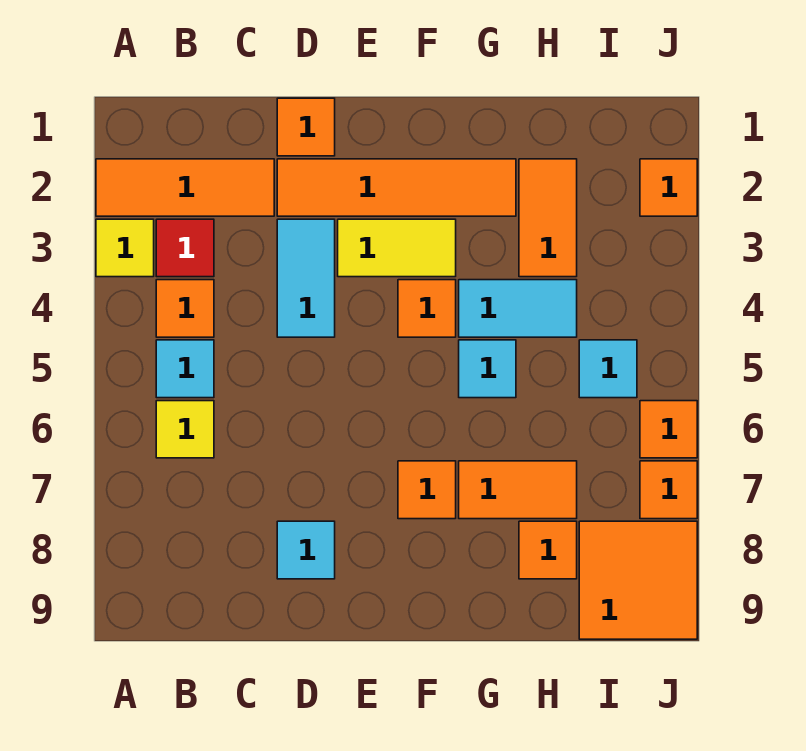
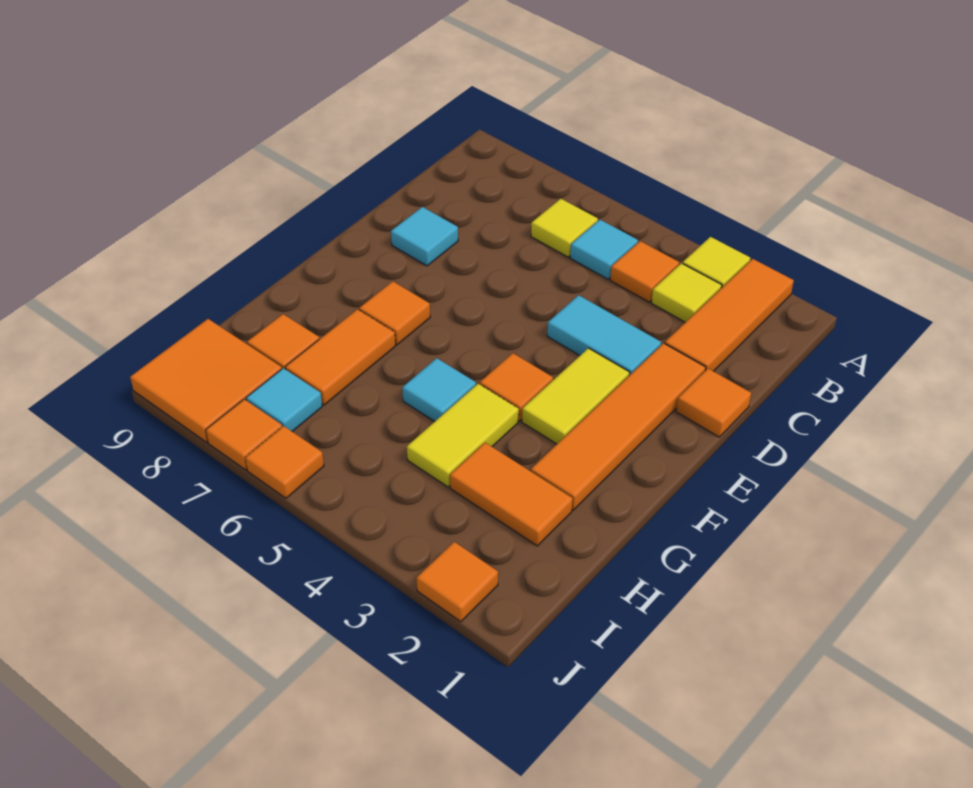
red 1x1 tile [156,219,214,277] -> yellow 1x1 tile [651,263,722,322]
cyan 1x2 tile [459,280,577,337] -> yellow 1x2 tile [407,384,519,487]
cyan 1x1 tile [579,340,637,398] -> cyan 1x1 tile moved to [246,368,322,431]

